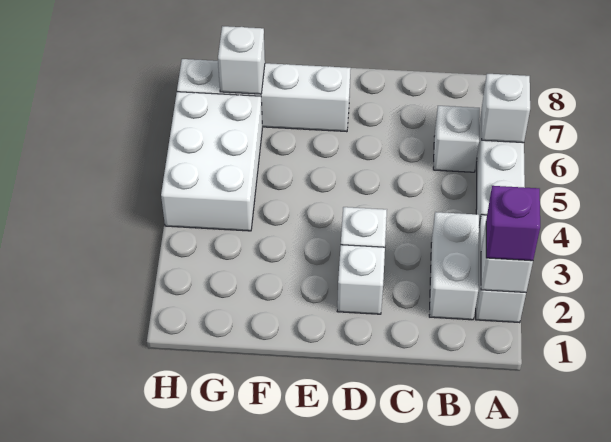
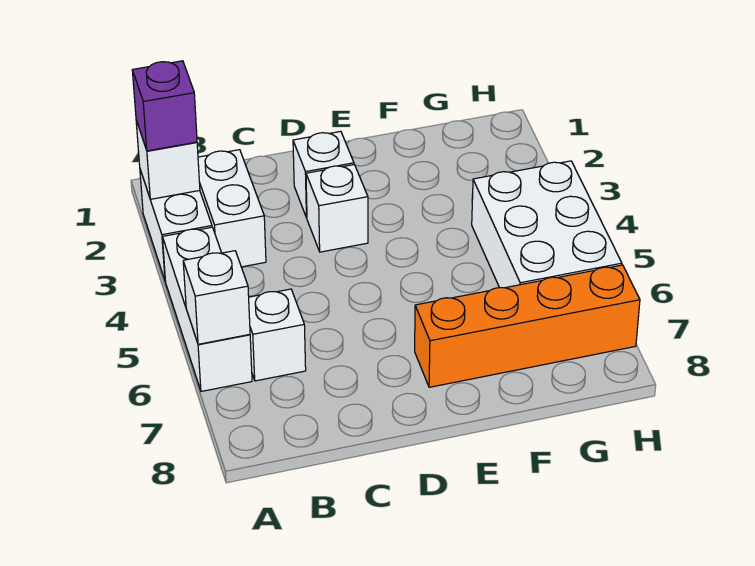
white 1x4 brick [177,59,351,132] -> orange 1x4 brick [415,265,640,387]
white 1x1 brick [218,26,265,94] -> none

